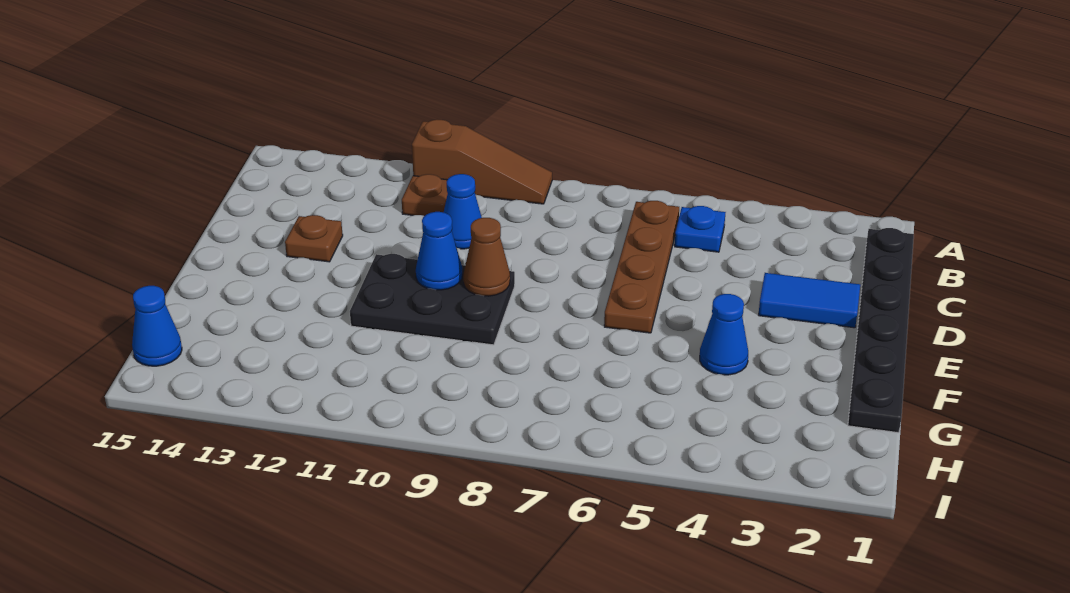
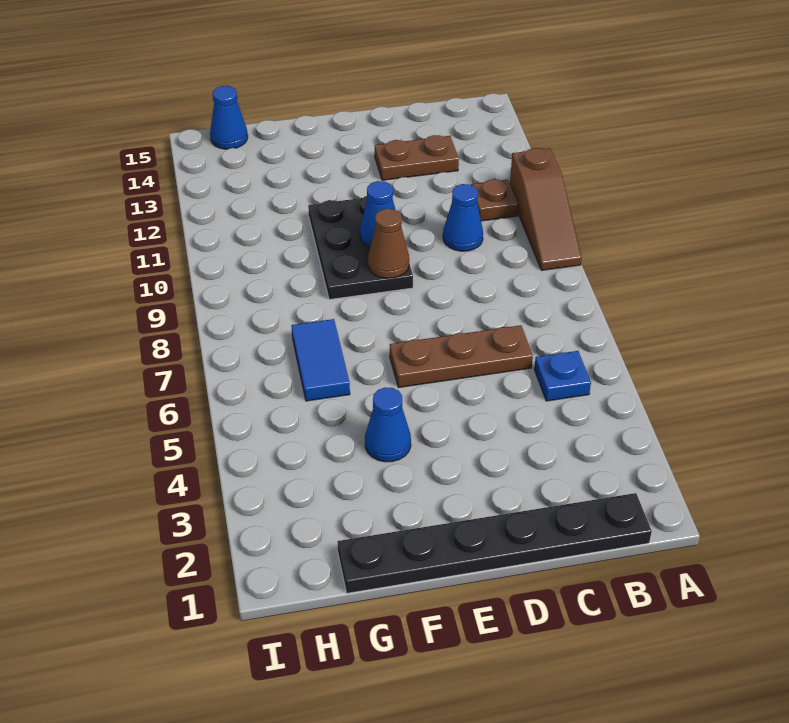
brown 1x4 plate [604,201,679,333] -> brown 1x3 plate [390,325,533,388]
blue 1x2 tile [759,273,860,328] -> blue 1x2 tile moved to [291,319,350,401]
brown 1x1 plate [285,215,343,262] -> brown 1x2 plate [375,135,459,180]

